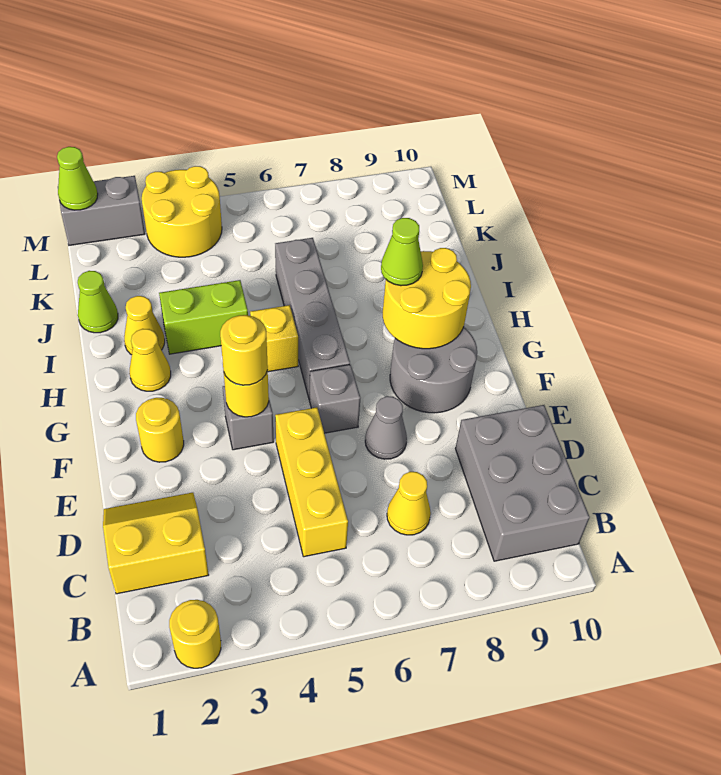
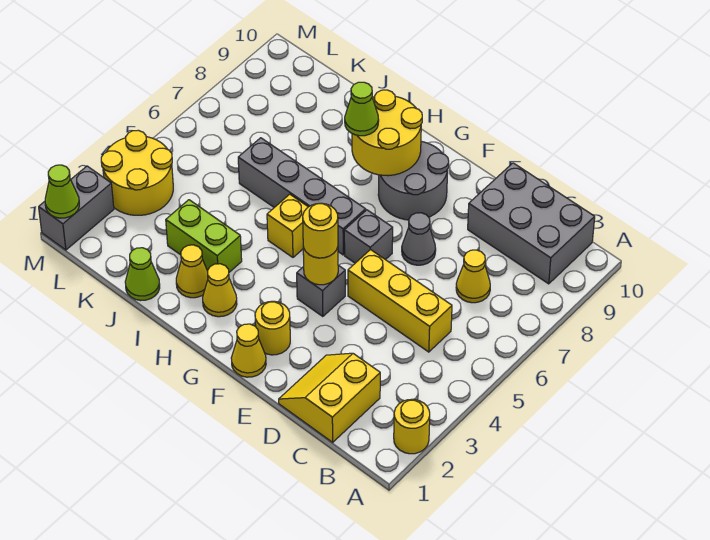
none -> yellow 1x1 cone [231,324,266,377]
lime 1x2 brick [159,280,248,354] -> lime 1x2 brick turned to [166,200,242,272]

